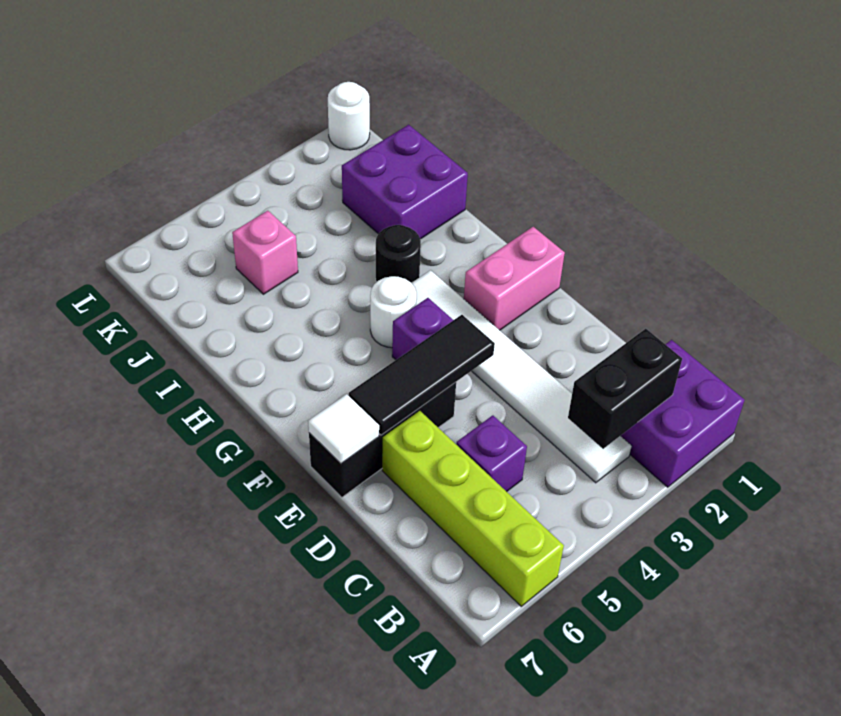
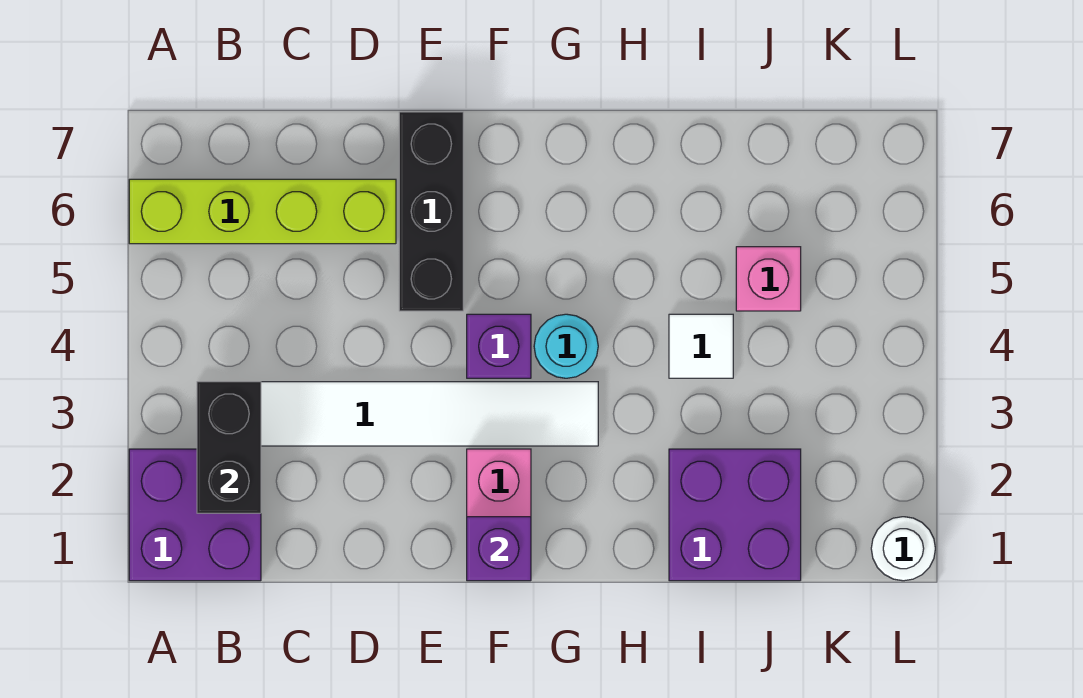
purple 1x1 brick [456,415,527,492] -> purple 1x1 brick moved to [467,517,531,581]
black 1x3 tile [349,315,495,435] -> none
white 1x1 tile [308,394,379,464] -> white 1x1 tile moved to [669,314,733,378]
white 1x1 round brick [370,276,417,348] -> cyan 1x1 round brick [534,314,598,378]
black 1x1 round brick [376,225,421,283] -> none

